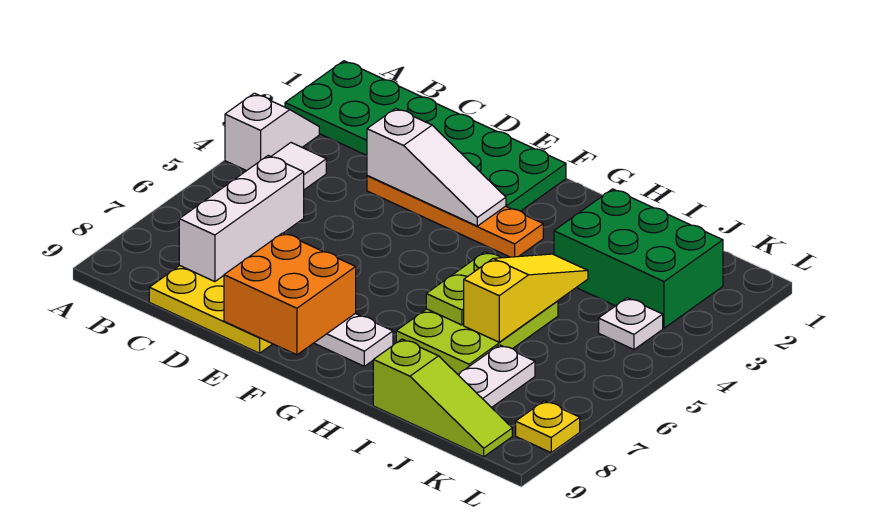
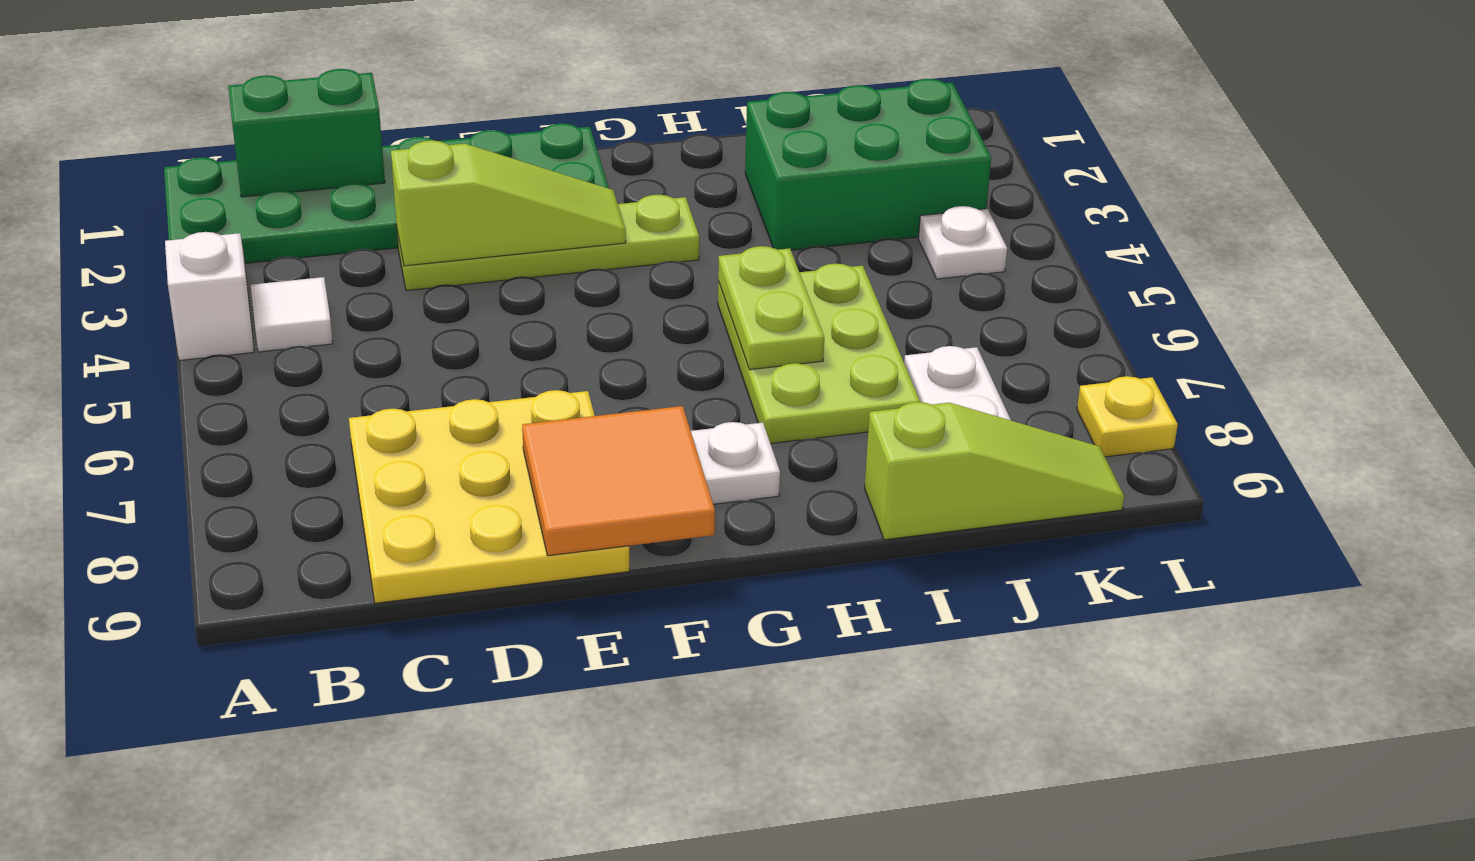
none -> green 1x2 brick [228,69,385,197]
white 1x3 brick [179,156,304,282] -> none
orange 1x4 plate [367,176,543,257] -> lime 1x4 plate [397,195,699,291]
white 1x3 slope [367,108,506,226] -> lime 1x3 slope [391,140,626,266]
orange 2x2 brick [224,233,356,355] -> orange 2x2 tile [522,406,715,556]
yellow 1x3 slope [464,254,588,342] -> none

